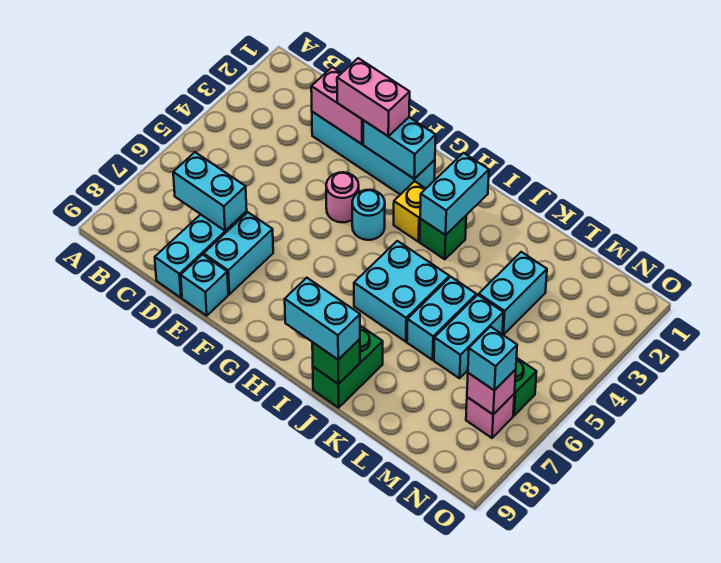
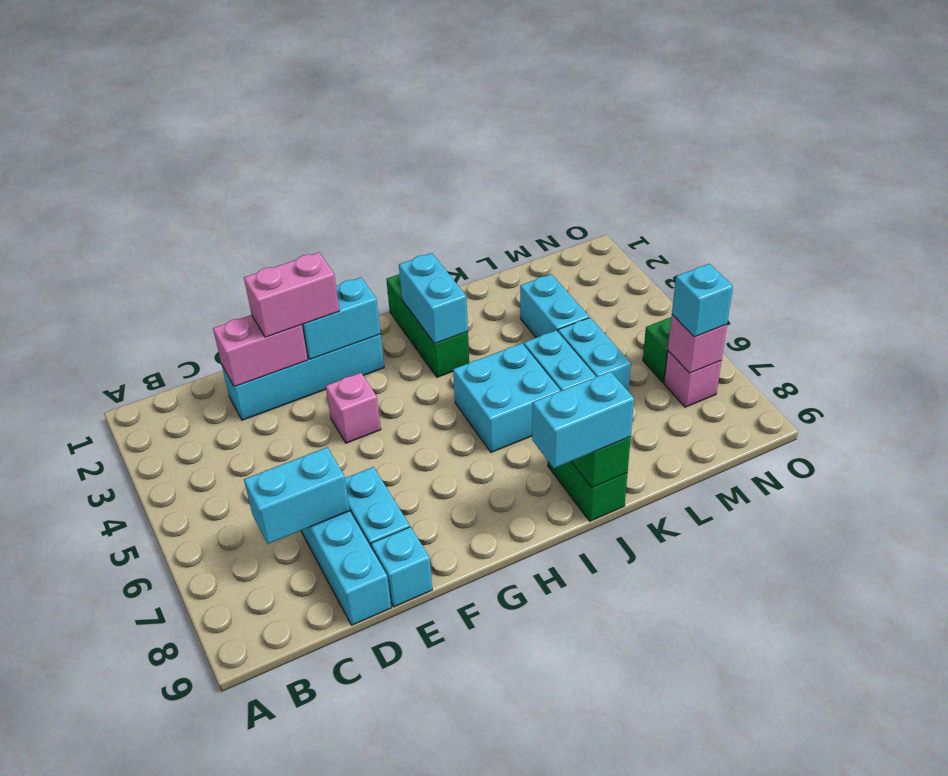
pink 1x1 round brick [326,172,359,222] -> pink 1x1 brick [326,373,381,443]
cyan 1x1 round brick [352,190,385,240] -> none
yellow 1x1 brick [394,181,426,242] -> none
green 1x1 brick [420,216,466,259] -> green 1x3 brick [386,274,469,377]

